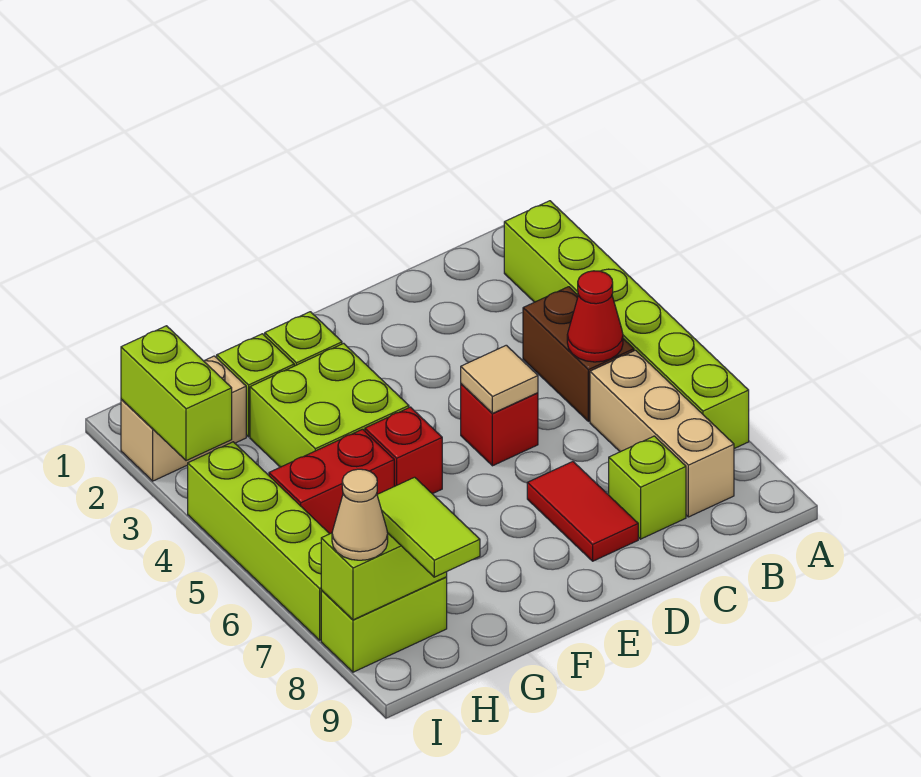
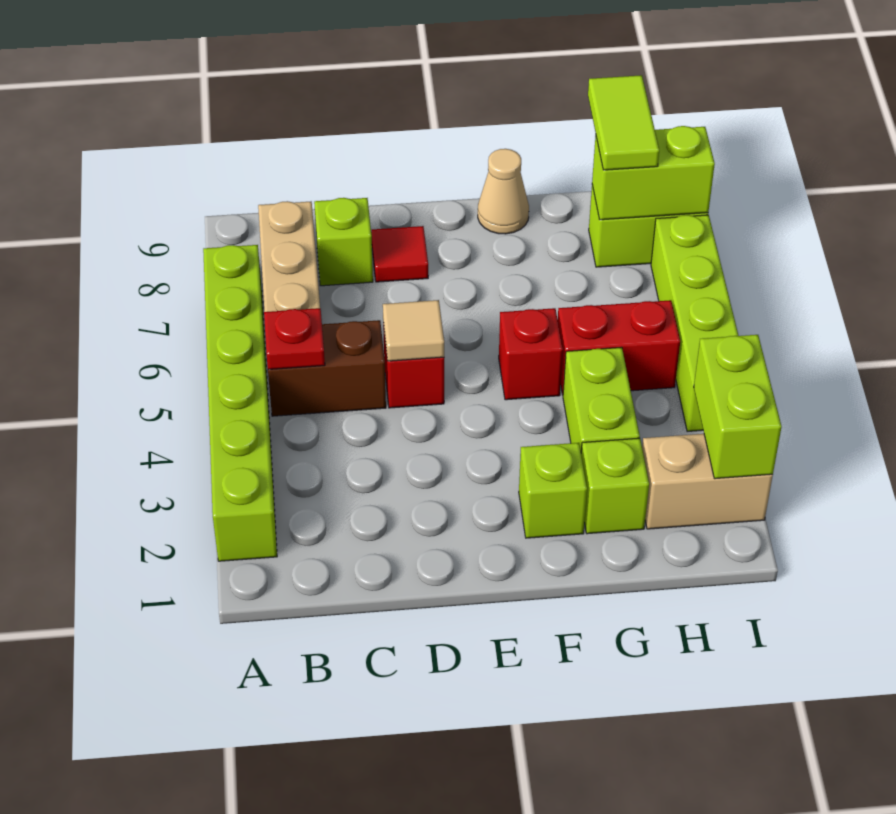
brown 1x2 brick [523,287,634,421] -> brown 1x2 brick turned to [268,320,386,416]
red 1x1 cone [567,271,623,362] -> red 1x1 plate [264,308,325,369]
red 1x2 tile [527,462,638,561] -> red 1x1 tile [371,226,428,282]
lime 2x2 brick [250,343,409,467] -> lime 1x2 brick [563,347,640,450]
tan 1x1 cone [332,469,388,560] -> tan 1x1 cone moved to [478,149,529,234]

